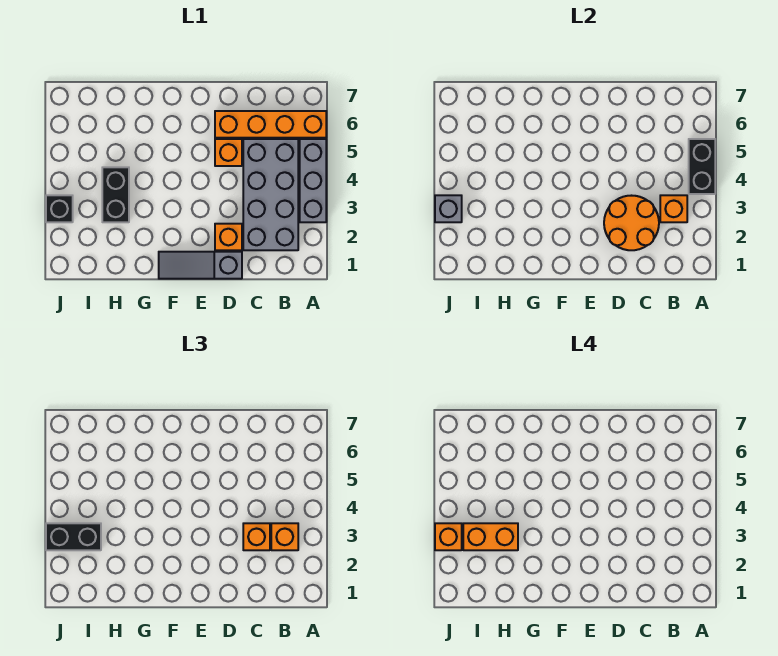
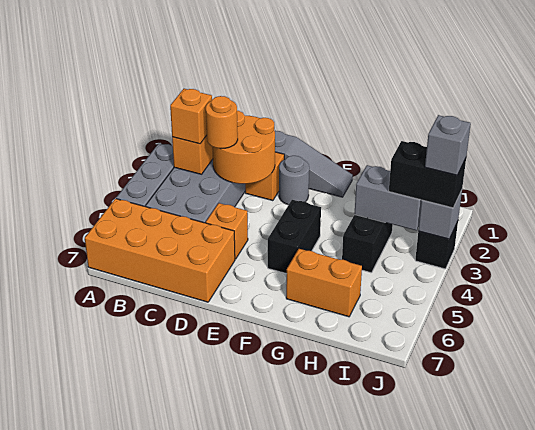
black 1x2 brick [689,139,715,194] -> black 1x2 brick moved to [268,200,321,274]
orange 1x4 brick [215,111,326,138] -> orange 2x4 brick [85,199,235,302]
orange 1x1 brick [243,523,270,550] -> orange 1x1 round brick [206,96,238,149]
none -> grey 1x1 round brick [279,156,309,205]
none -> grey 1x2 brick [355,165,421,231]
orange 1x2 brick [463,523,518,550] -> orange 1x2 brick moved to [286,249,362,317]
orange 1x1 brick [435,523,462,550] -> grey 1x1 brick [425,115,471,175]

